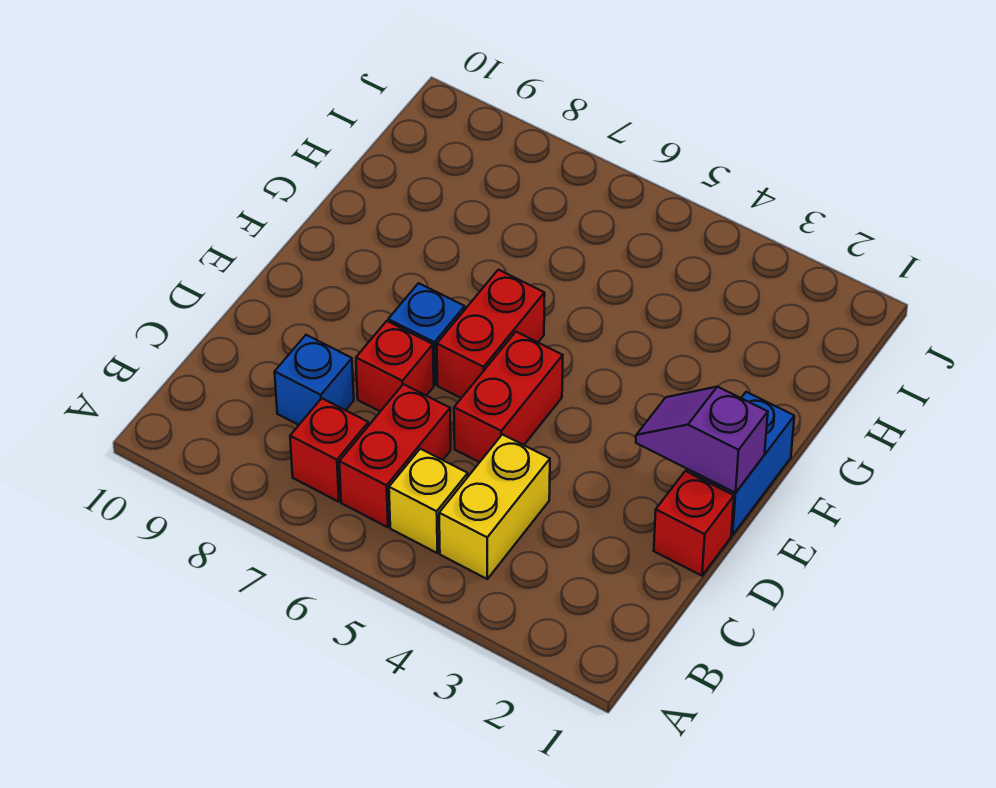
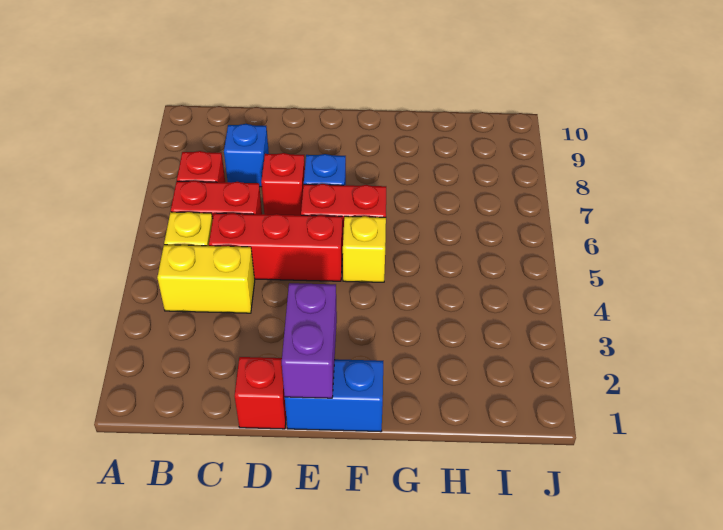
red 1x2 brick [454,332,563,462] -> red 1x3 brick [209,213,343,281]
purple 1x2 slope [636,387,768,493] -> purple 1x2 brick [282,283,337,398]
none -> yellow 1x1 brick [343,216,386,282]

